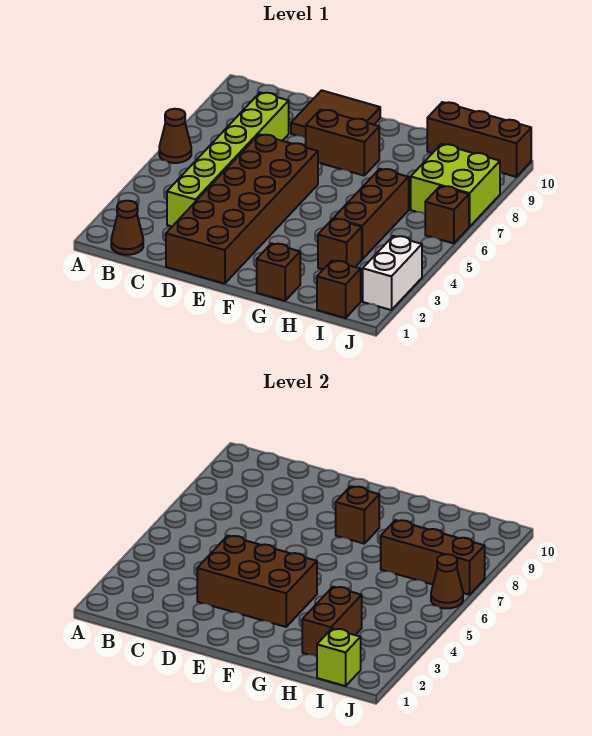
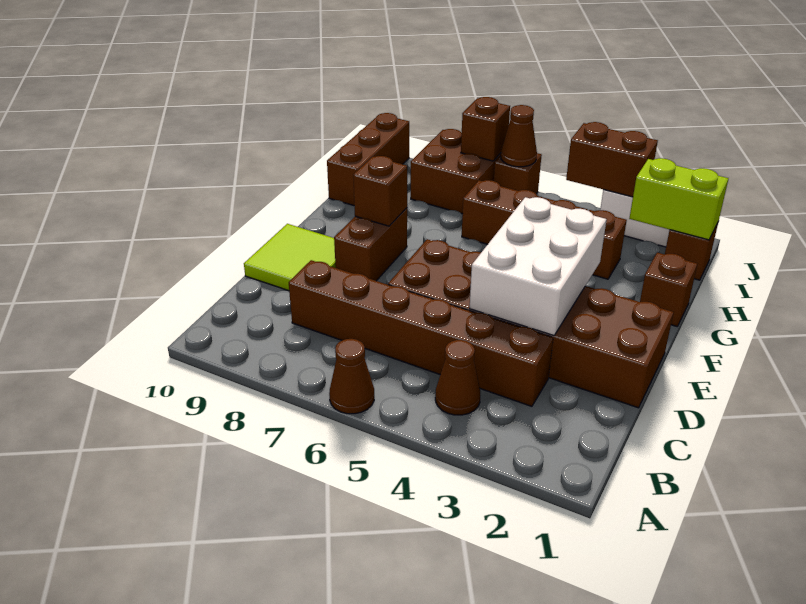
brown 1x1 cone [111,201,143,255] -> brown 1x1 cone moved to [435,340,480,415]
lime 1x6 brick [167,92,289,226] -> brown 1x6 brick [289,260,553,406]
brown 2x3 brick [197,536,317,627] -> white 2x3 brick [470,197,607,335]
brown 2x2 tile [291,90,380,138] -> lime 2x2 tile [244,224,336,291]
brown 1x2 brick [302,587,362,657] -> brown 1x2 brick moved to [566,122,658,197]
brown 1x3 brick [381,520,485,595] -> brown 1x1 brick [461,97,510,161]
lime 1x1 brick [317,629,361,686] -> lime 1x2 brick [629,158,729,240]
lime 2x2 brick [411,144,500,227] -> brown 2x2 brick [411,129,501,214]

